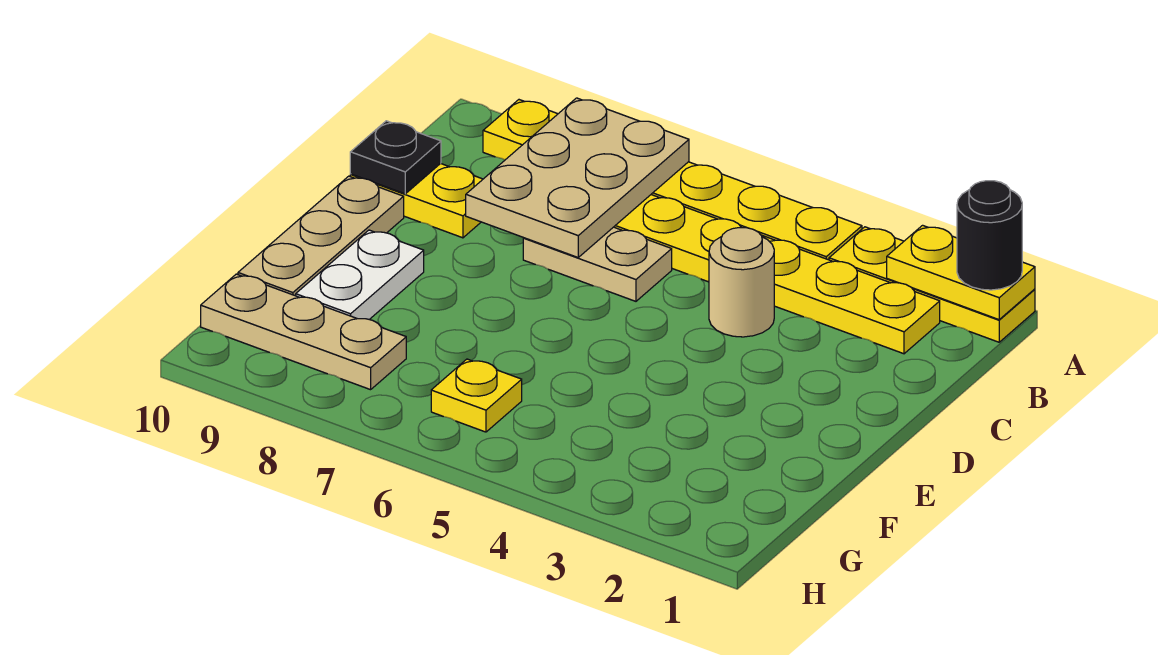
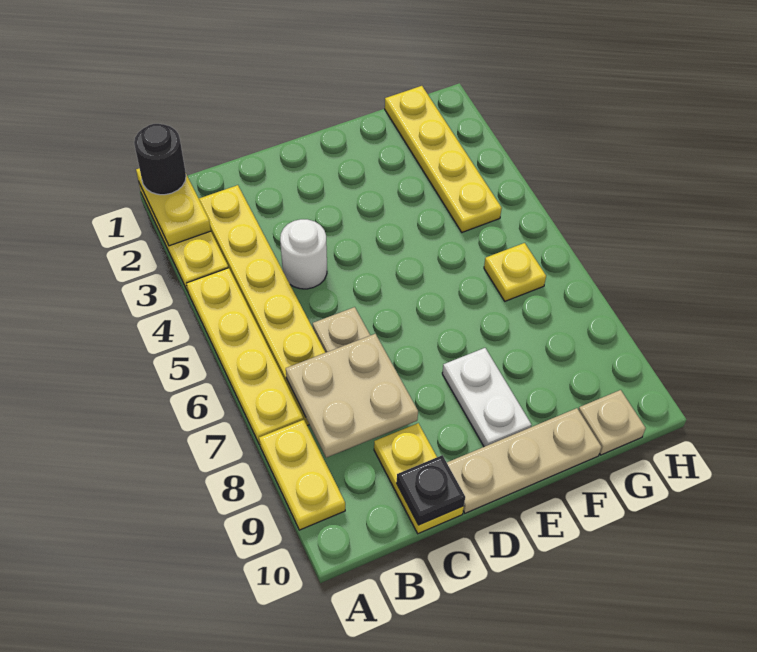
tan 2x3 plate [466,98,689,257] -> tan 2x2 plate [286,334,418,458]
tan 1x1 round brick [709,228,774,337] -> white 1x1 round brick [280,219,327,289]
white 1x2 plate [296,230,424,319] -> white 1x2 plate turned to [442,348,531,447]
none -> yellow 1x4 plate [385,86,502,232]
tan 1x3 plate [201,274,406,390] -> tan 1x1 plate [579,390,645,455]

